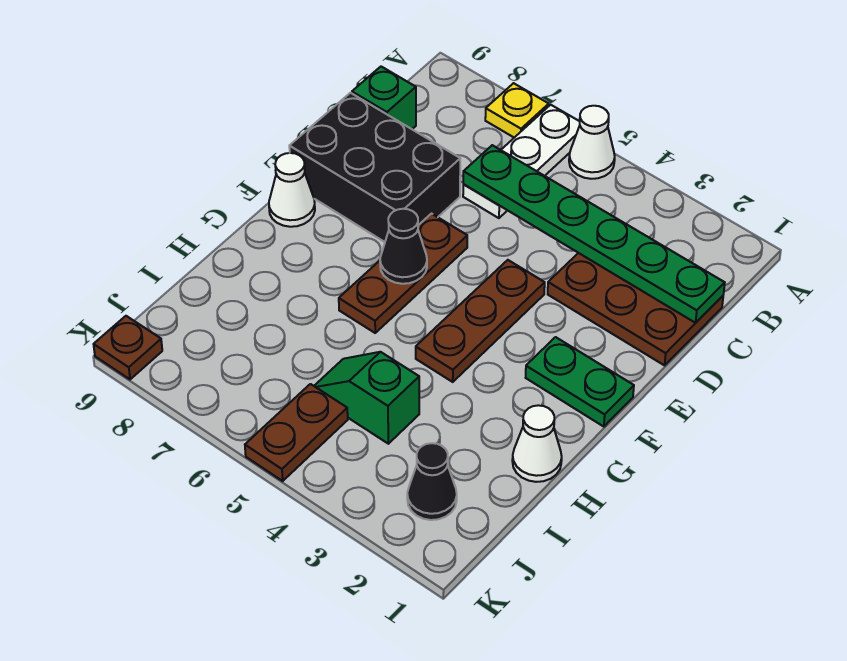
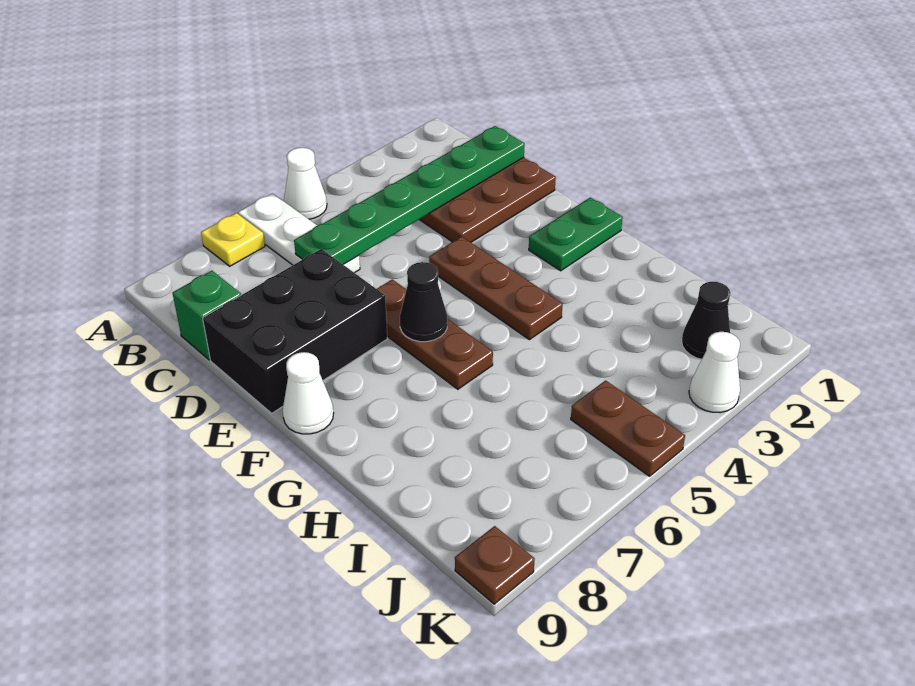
white 1x1 cone [512,405,562,482] -> white 1x1 cone moved to [689,332,740,413]
green 1x2 slope [314,352,419,444] -> none

